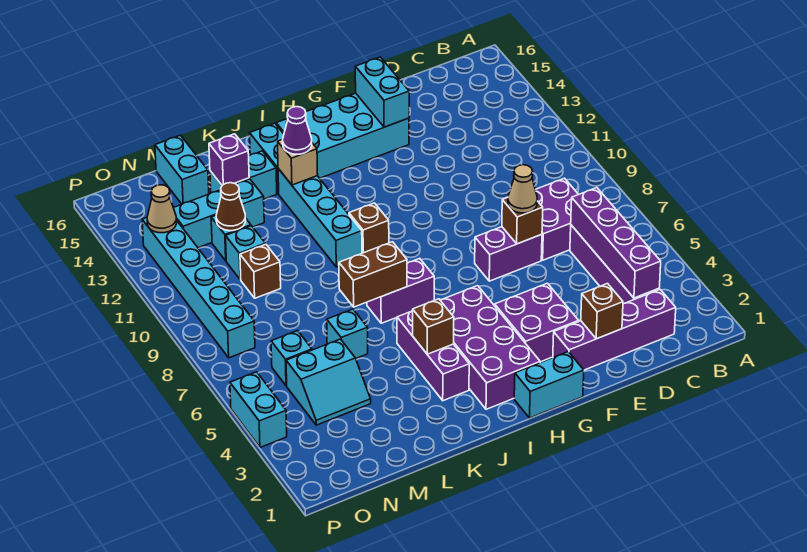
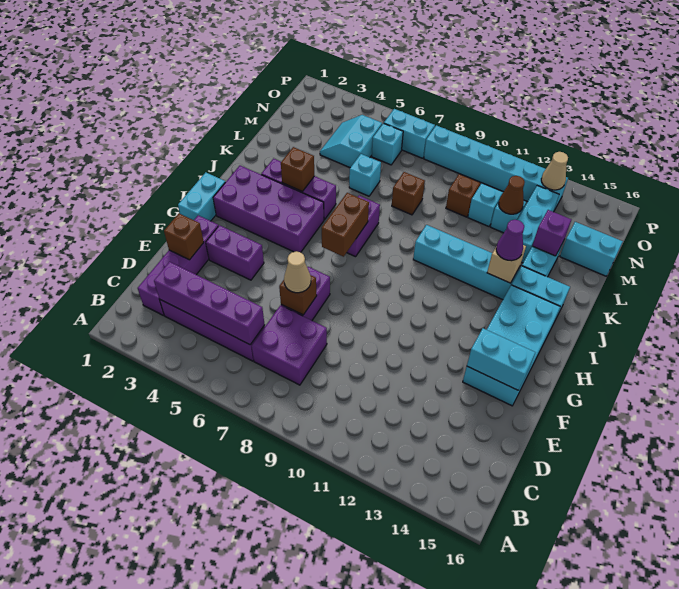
purple 2x2 brick [494,283,579,362] -> purple 1x2 brick [206,225,264,280]
brown 1x1 brick [349,203,389,253] -> brown 1x1 brick moved to [392,172,425,215]
brown 1x2 brick [339,242,407,307] -> brown 1x2 brick moved to [322,193,369,257]
cyan 1x2 brick [230,372,287,447] -> cyan 1x2 brick moved to [384,109,435,158]

